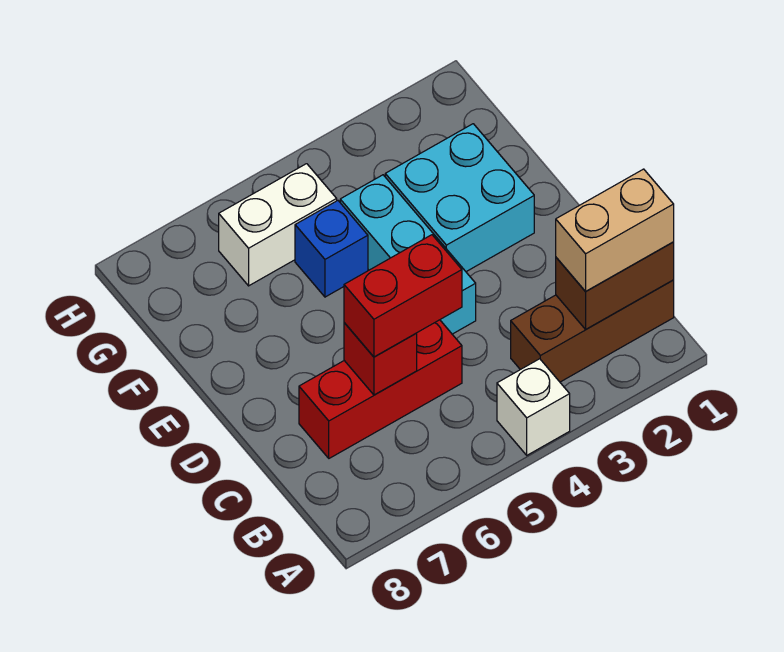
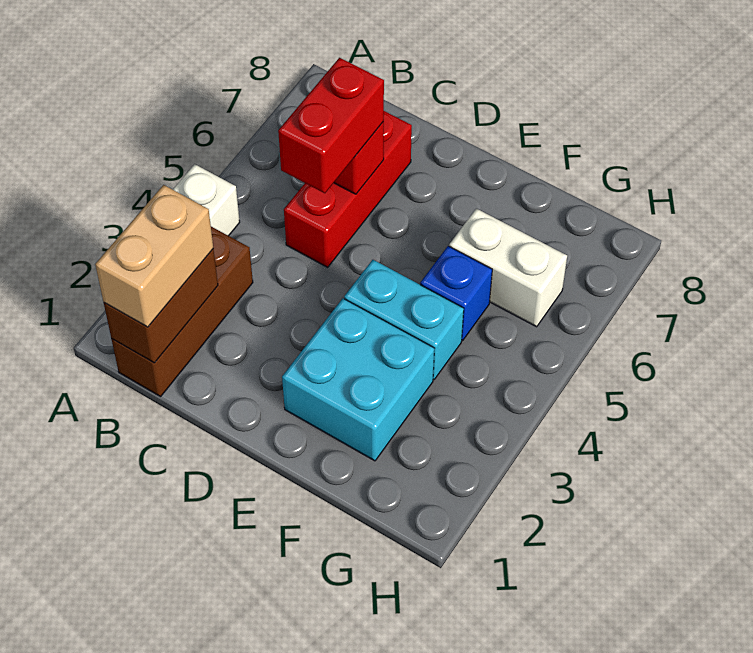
cyan 1x3 brick [340,175,476,334] -> cyan 1x2 brick [344,260,464,379]
white 1x2 brick [219,164,337,286] -> white 1x2 brick turned to [449,209,567,327]

